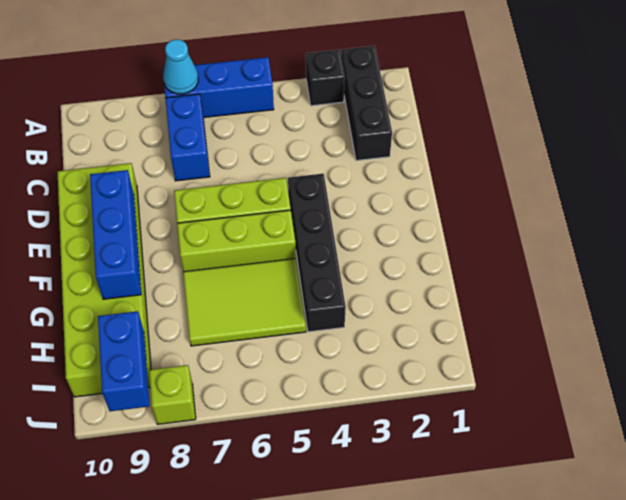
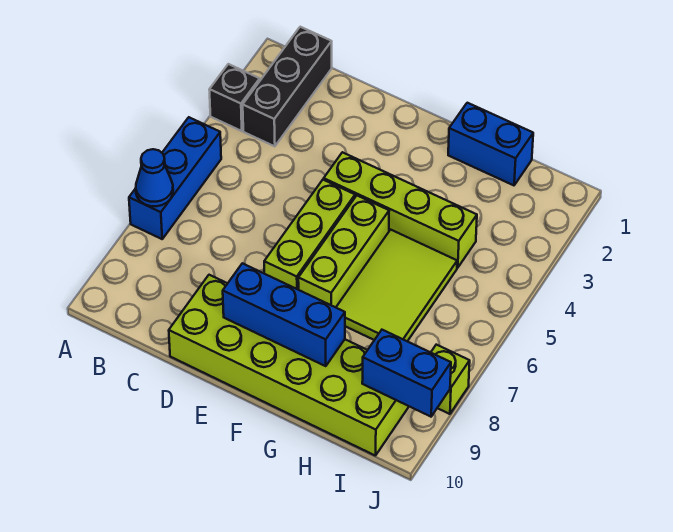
black 1x3 brick [341,46,392,161] -> black 1x3 brick turned to [243,27,332,146]
cyan 1x1 cone [163,39,198,94] -> blue 1x1 cone [136,149,173,206]
blue 1x2 brick [165,94,210,181] -> blue 1x2 brick moved to [448,103,533,185]
black 1x4 brick [288,174,346,332] -> lime 1x4 brick [324,152,477,268]

